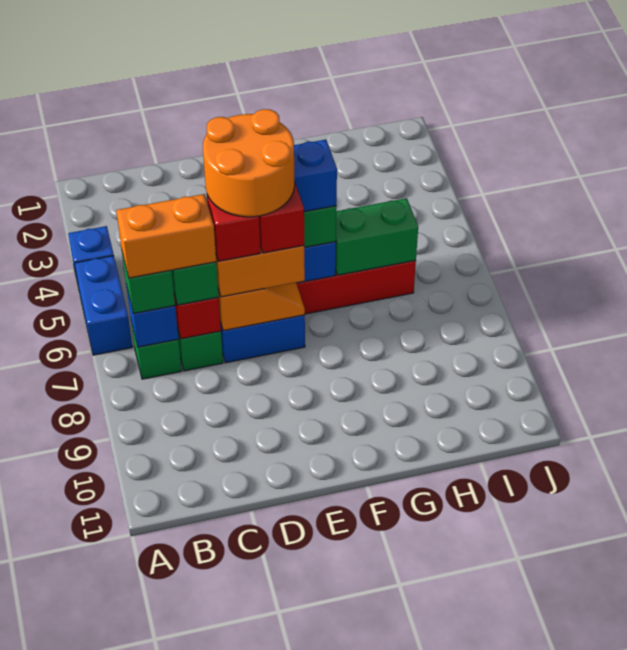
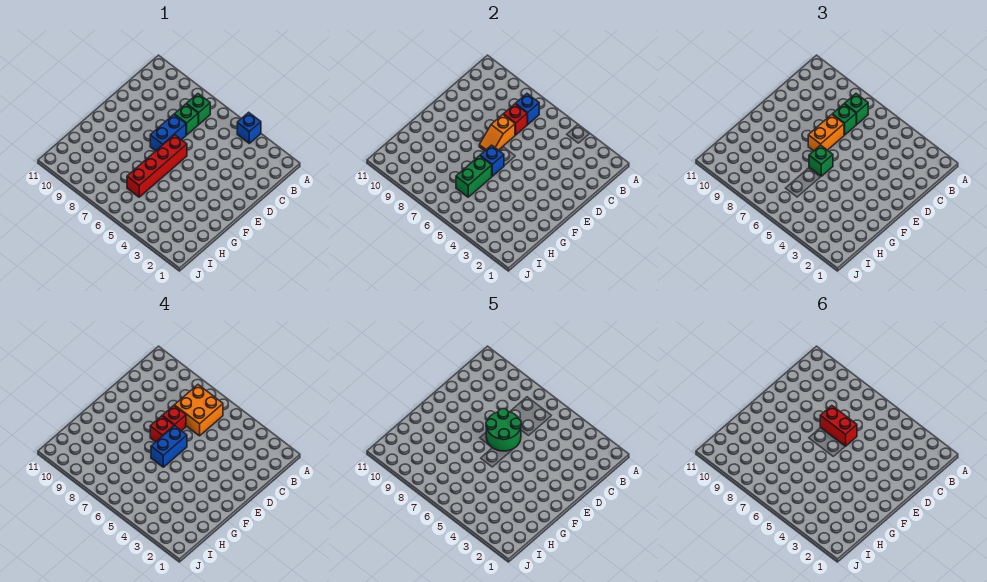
blue 1x2 brick [75,256,132,355] -> none
orange 1x2 brick [116,194,216,278] -> orange 2x2 brick [174,385,223,436]
orange 2x2 round brick [203,109,295,217] -> green 2x2 round brick [486,409,521,451]
none -> red 1x2 brick [820,406,857,446]

